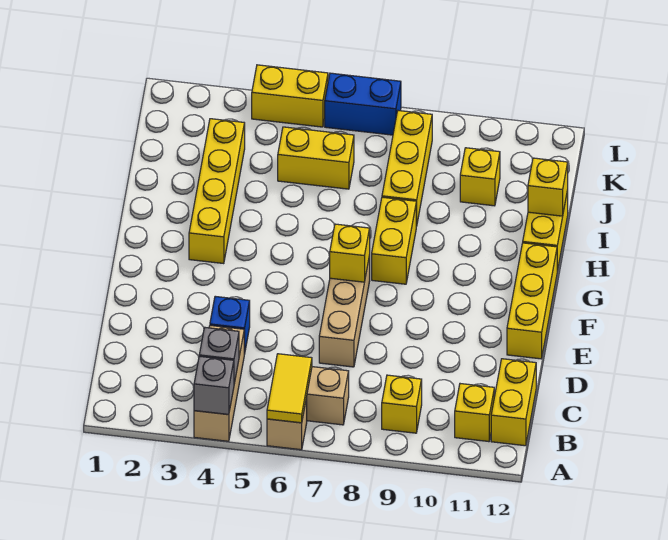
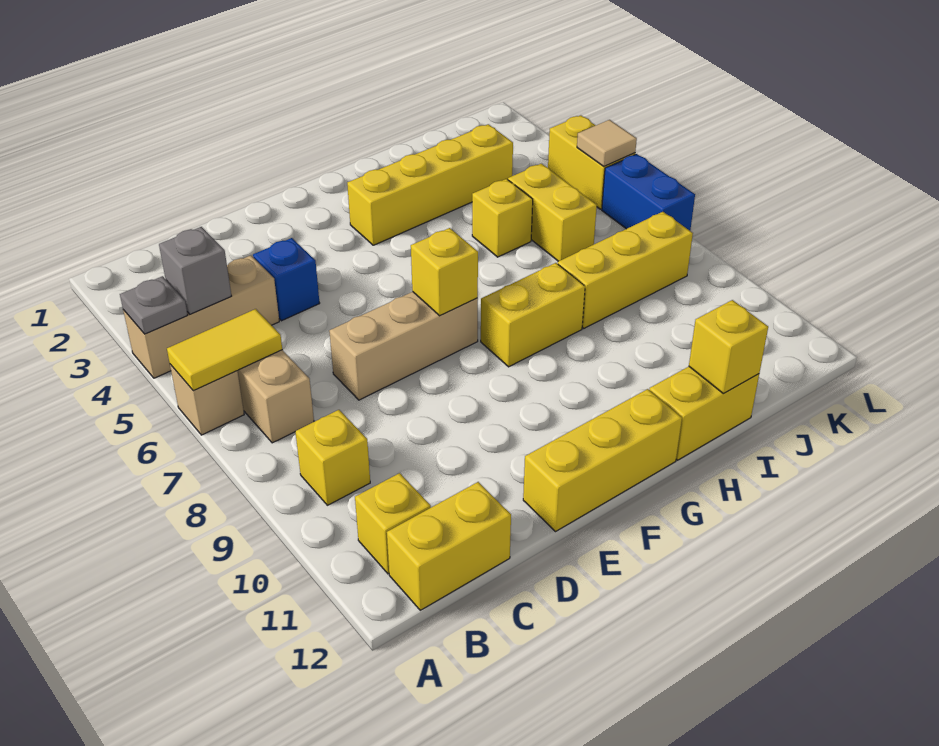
grey 1x1 brick [194,356,234,415] -> grey 1x1 plate [120,276,188,334]
yellow 1x1 brick [460,148,500,206] -> yellow 1x1 brick moved to [472,179,533,257]
none -> tan 1x1 tile [577,120,637,166]

